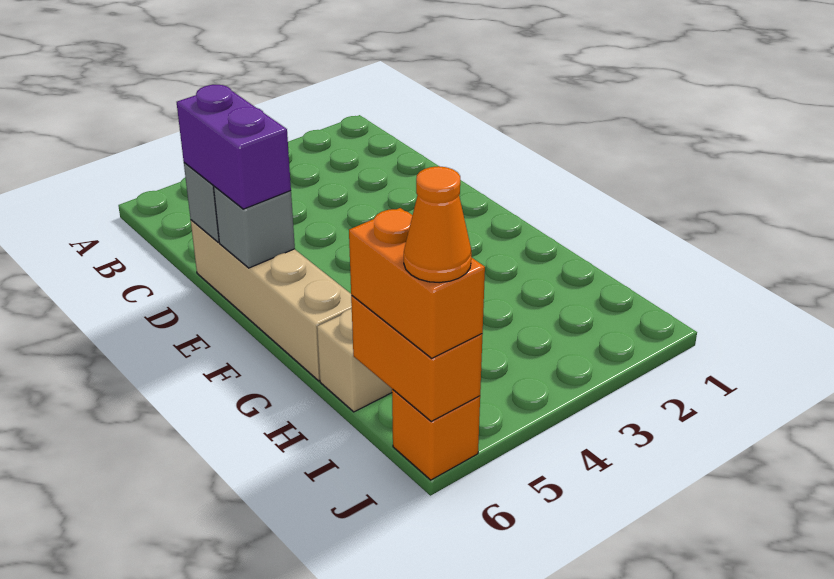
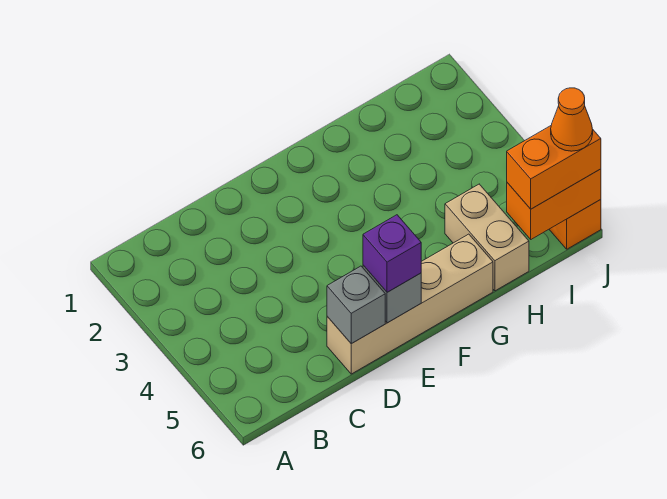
purple 1x2 brick [177,85,291,209] -> purple 1x1 brick [363,215,421,292]

